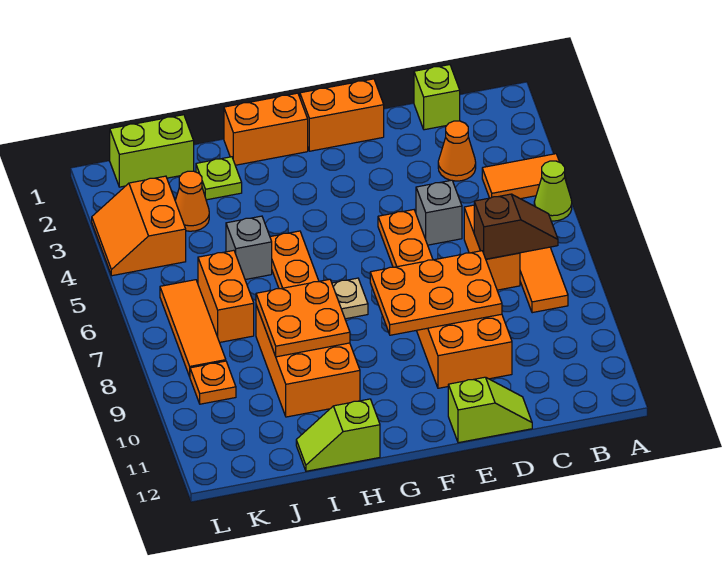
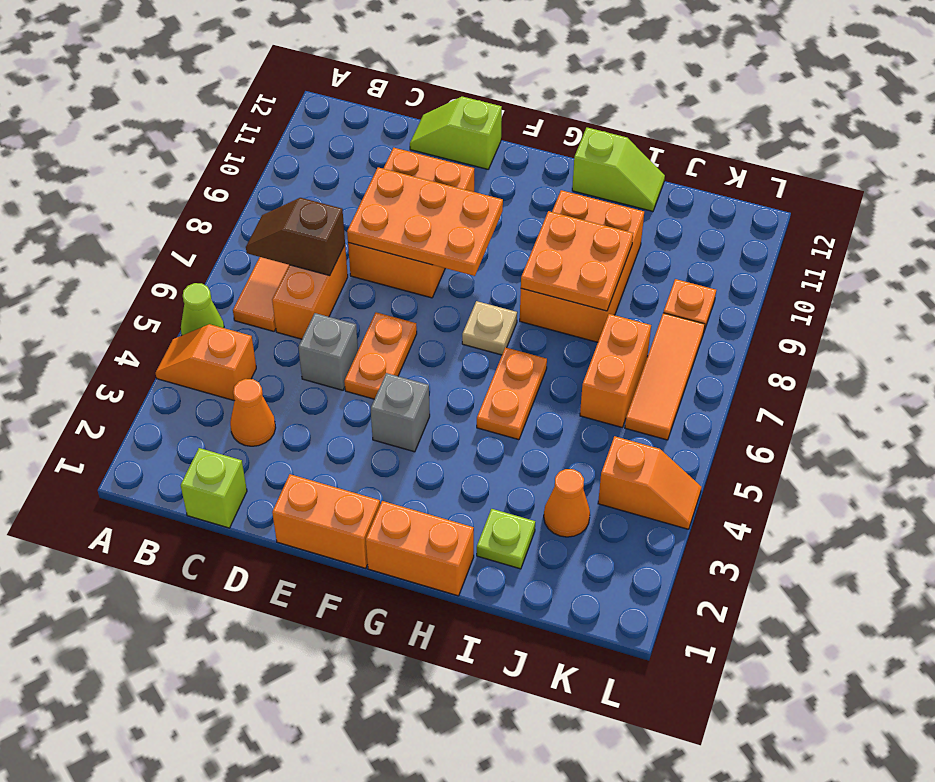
orange 1x2 tile [482,154,566,199] -> orange 1x2 slope [156,324,256,401]
grey 1x1 brick [226,216,272,280] -> grey 1x1 brick moved to [371,373,430,452]
lime 1x2 brick [110,115,194,187] -> none
orange 2x2 slope [92,176,186,276] -> orange 1x2 slope [598,436,701,529]

